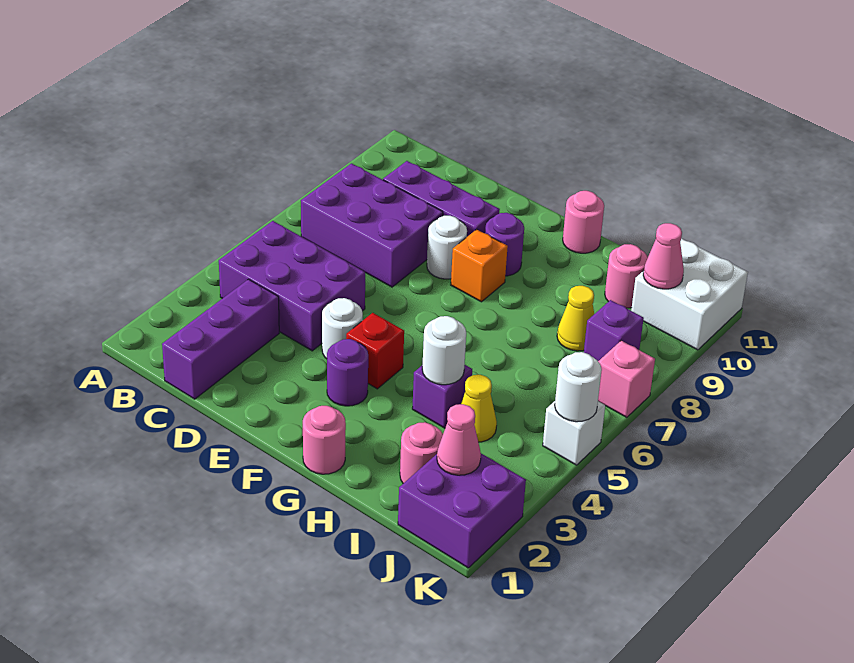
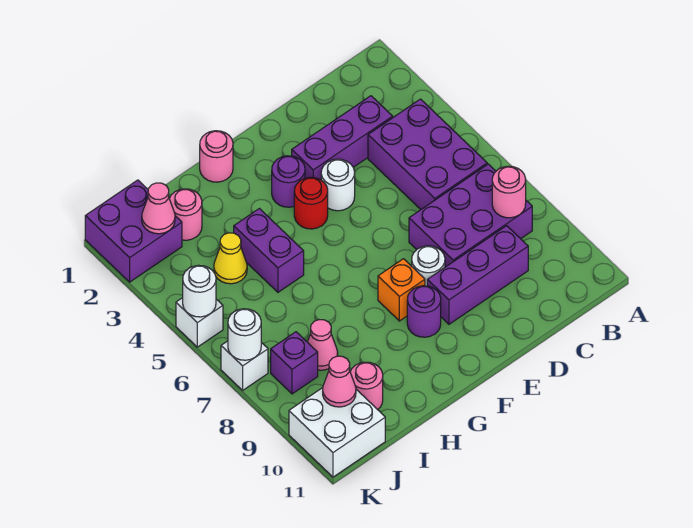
purple 2x3 brick [219,221,365,351] -> purple 2x3 brick turned to [368,99,487,209]
purple 1x3 brick [162,279,279,399] -> purple 1x3 brick turned to [292,96,393,180]
red 1x1 brick [346,313,404,389] -> red 1x1 round brick [294,177,328,229]
pink 1x1 round brick [563,191,604,253] -> pink 1x1 round brick moved to [492,166,526,218]
purple 1x1 brick [412,365,472,428] -> purple 1x2 brick [234,209,304,292]
white 1x1 round brick [422,316,466,385] -> white 1x1 round brick moved to [228,309,261,360]
yellow 1x1 cone [557,286,594,351] -> pink 1x1 cone [308,320,338,370]
pink 1x1 brick [598,341,655,417] -> white 1x1 brick [221,341,268,390]

